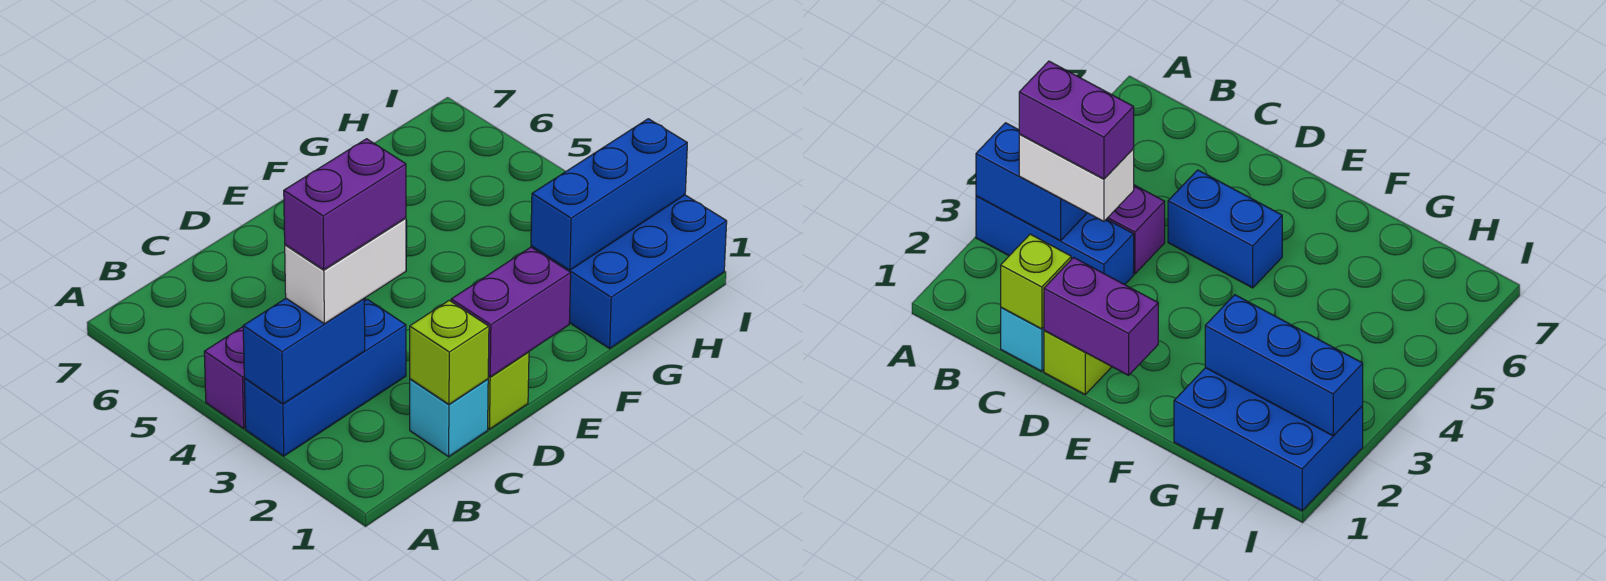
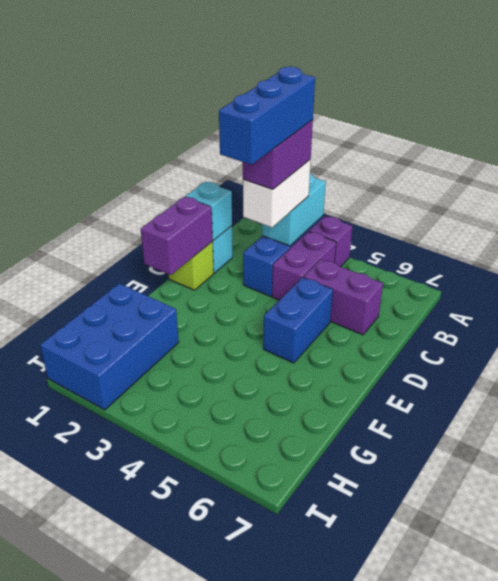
blue 1x2 brick [243,299,365,404] -> cyan 1x2 brick [262,174,326,246]
lime 1x1 brick [410,300,489,404] -> cyan 1x1 brick [185,182,232,240]
none -> purple 1x2 brick [303,259,383,335]
blue 1x3 brick [531,119,687,270] -> blue 1x3 brick moved to [219,67,315,165]

